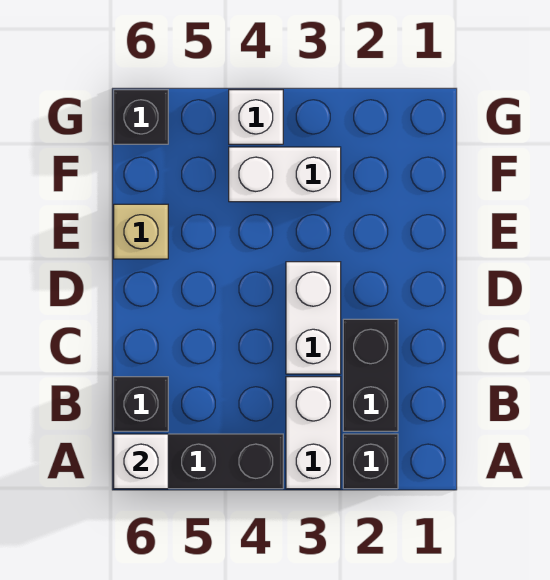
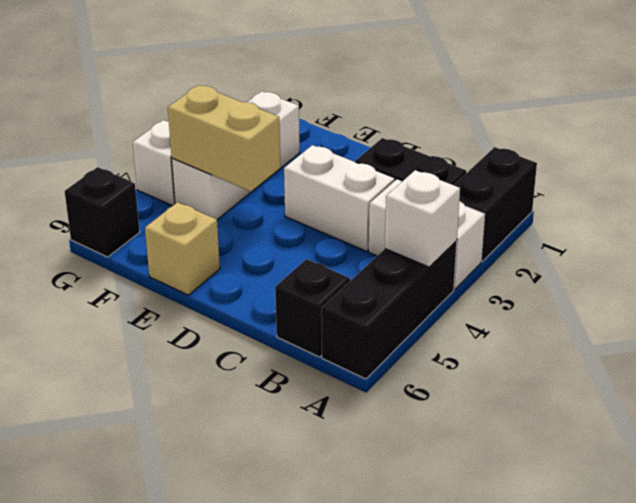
black 1x1 brick [343,434,398,489] -> black 1x2 brick [454,147,537,262]
white 1x1 brick [114,434,168,489] -> white 1x1 brick moved to [385,170,460,267]
none -> tan 1x2 brick [168,85,281,191]
white 1x2 brick [229,147,341,202] -> white 1x3 brick [172,91,300,219]

